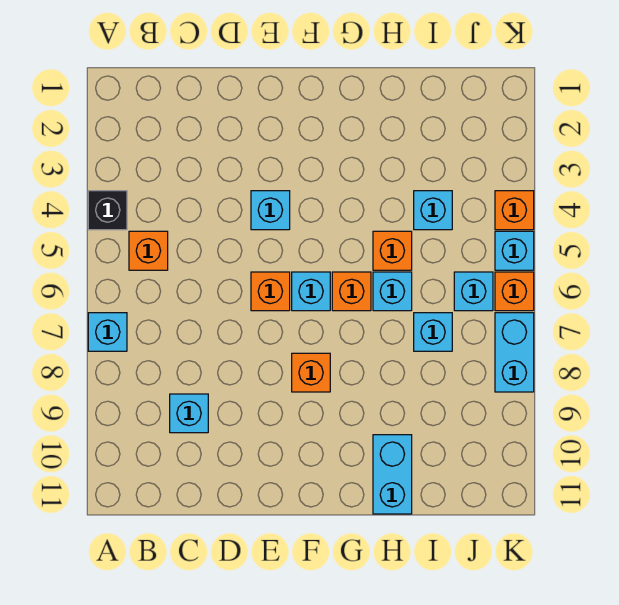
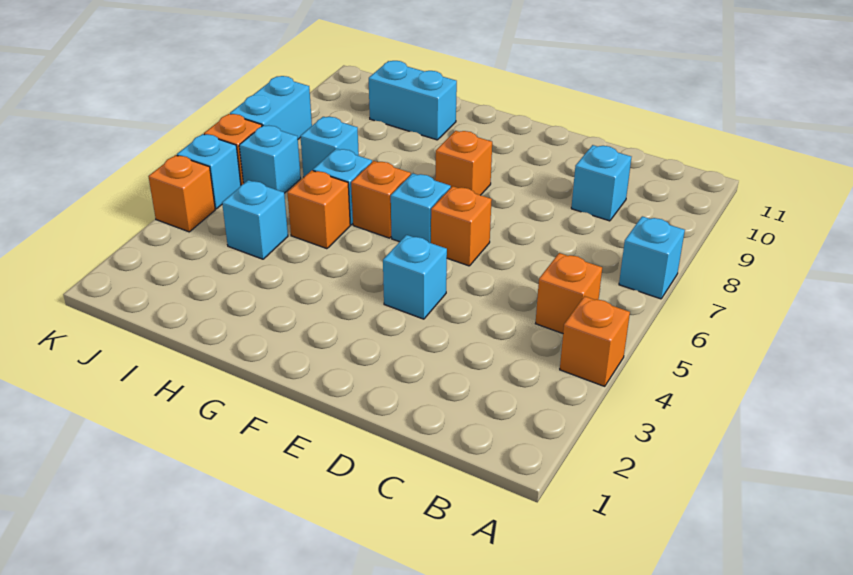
black 1x1 brick [88,191,127,230] -> orange 1x1 brick [560,296,630,386]
cyan 1x2 brick [373,435,412,514] -> cyan 1x2 brick turned to [369,61,457,140]

